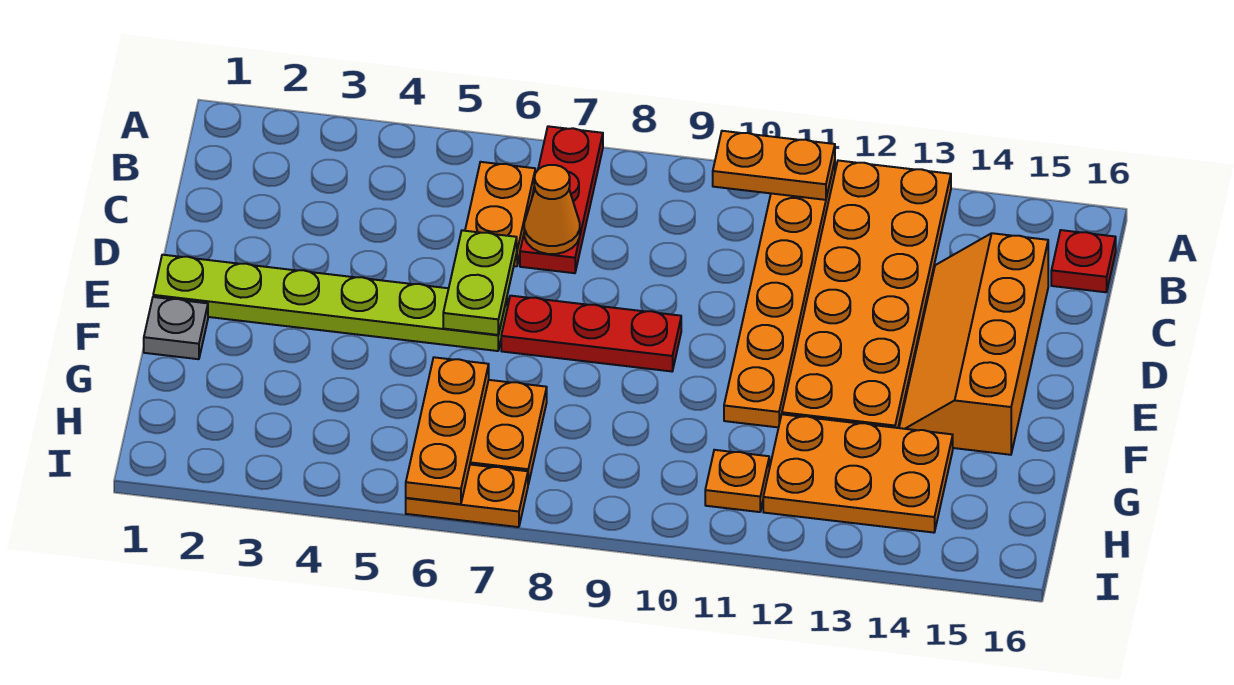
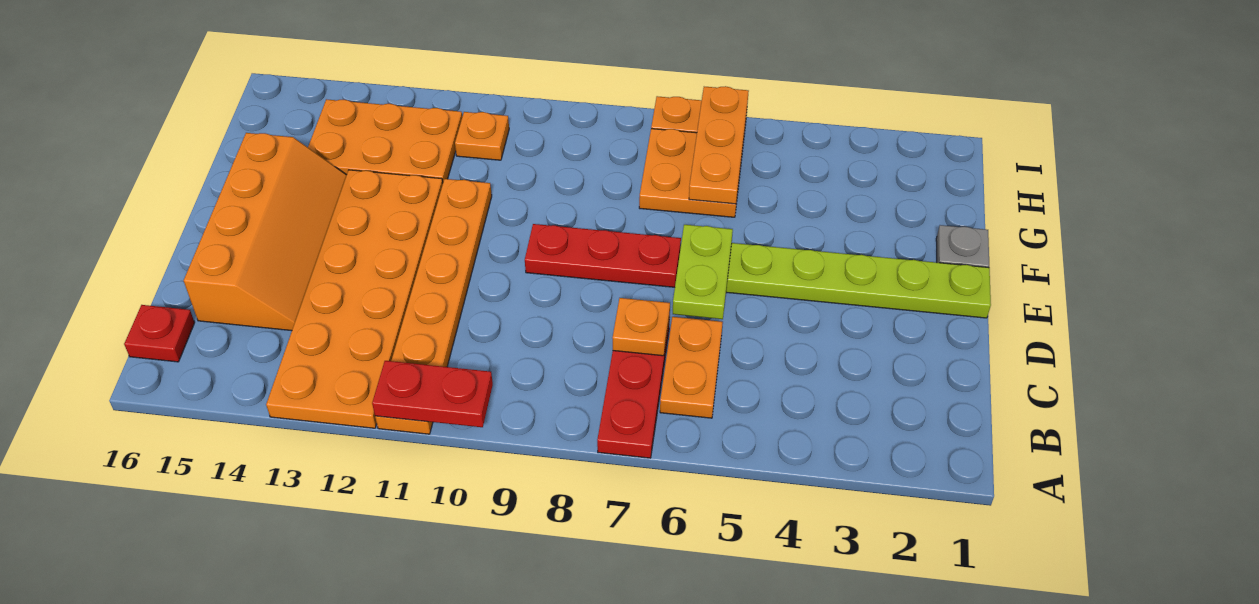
orange 1x2 plate [713,131,835,200] -> red 1x2 plate [372,361,493,427]
orange 1x1 cone [524,165,580,254] -> orange 1x1 plate [613,298,670,356]

